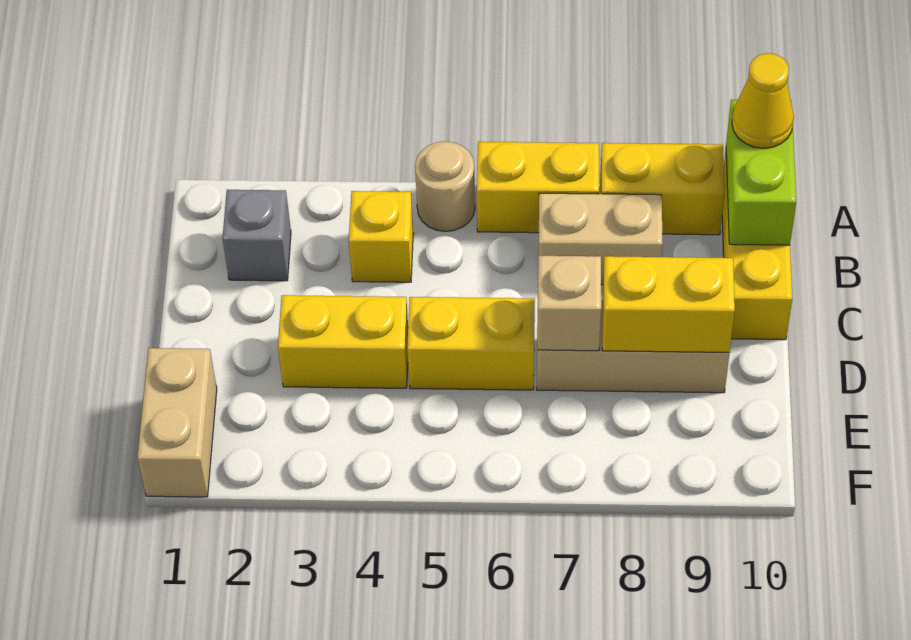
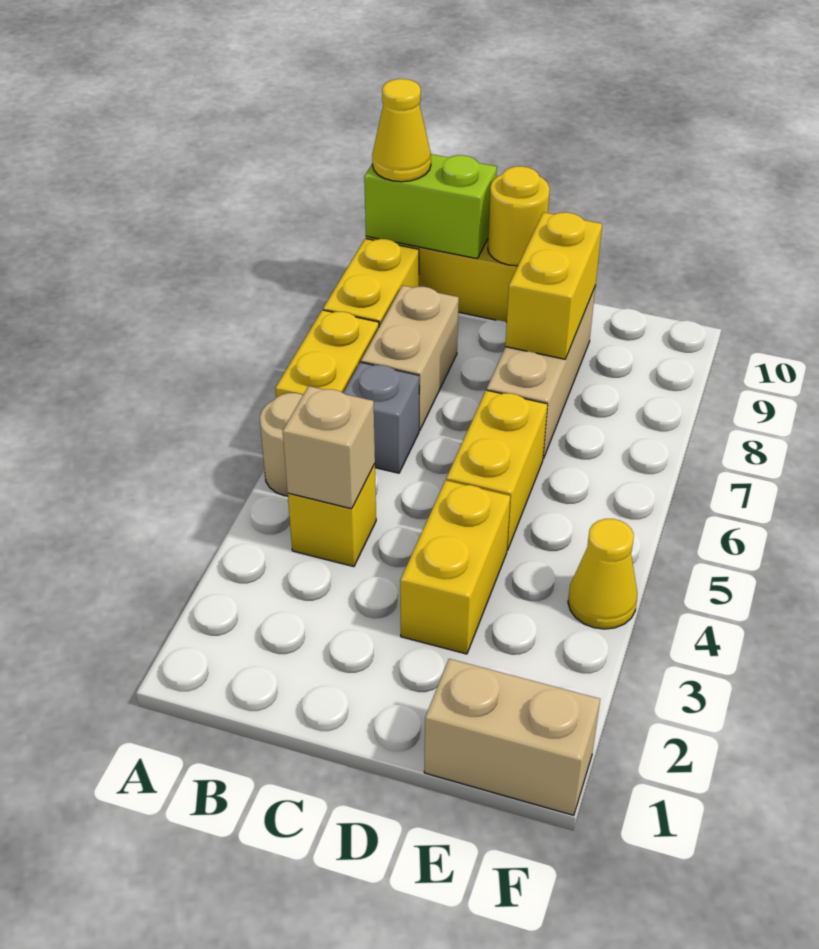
grey 1x1 brick [222,190,291,281] -> grey 1x1 brick moved to [343,362,419,473]
none -> yellow 1x1 round brick [488,166,550,266]
tan 1x1 brick [537,256,601,351] -> tan 1x1 brick moved to [283,386,375,509]
none -> yellow 1x1 cone [568,519,637,629]

